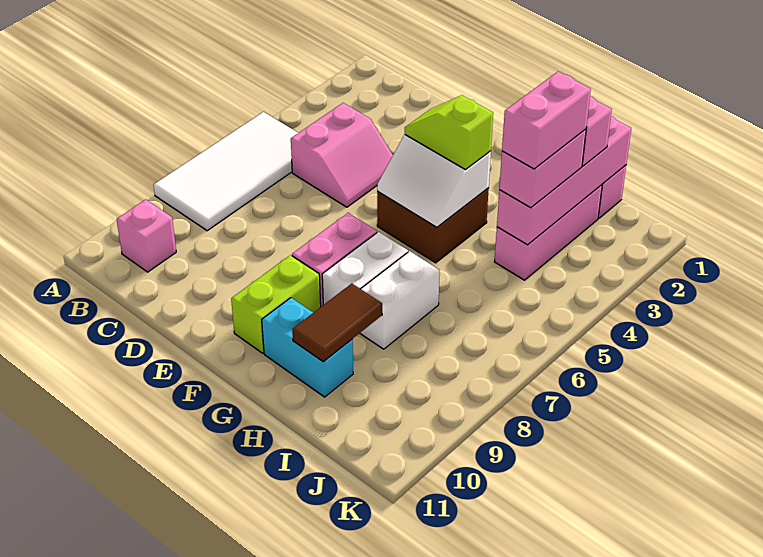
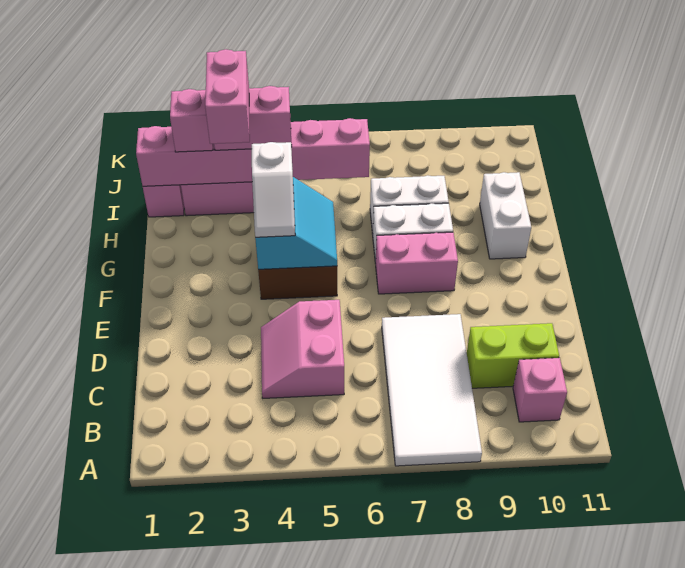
white 2x4 tile [154,112,298,231] -> white 2x4 tile turned to [382,314,482,466]
pink 2x2 slope [291,103,393,207] -> pink 2x2 slope turned to [261,300,344,398]
white 2x2 slope [377,135,491,227] -> cyan 2x2 slope [255,177,337,269]
lime 1x2 slope [405,95,493,170] -> white 1x2 slope [252,142,295,237]
lime 1x2 brick [231,255,321,353] -> lime 1x2 brick moved to [467,323,559,388]
cyan 1x2 brick [262,298,353,397] -> white 1x2 brick [480,172,531,259]
brown 1x2 tile [292,283,382,362] -> none
pink 1x4 brick [497,116,631,245] -> pink 1x6 brick [136,118,370,186]
pink 1x2 brick [502,72,591,169] -> pink 1x2 brick turned to [205,49,250,144]

